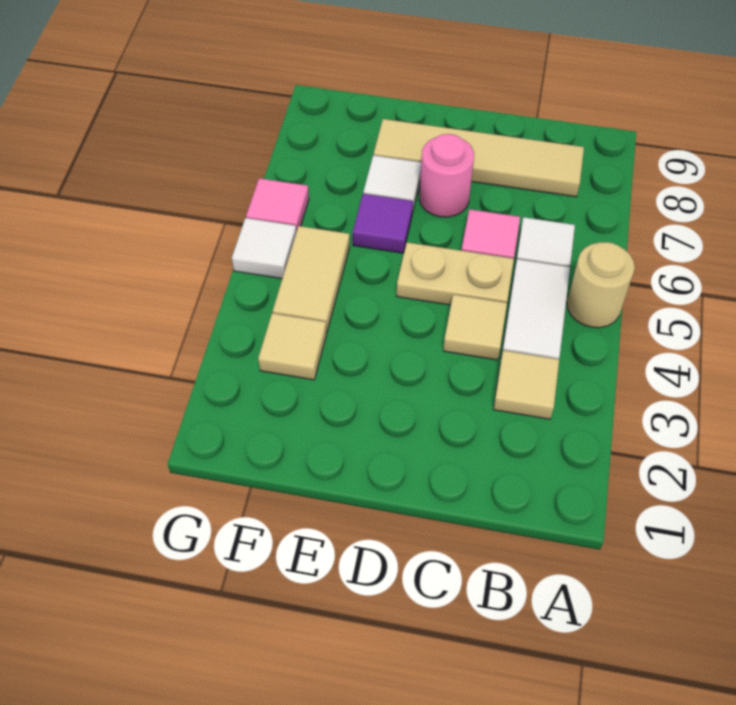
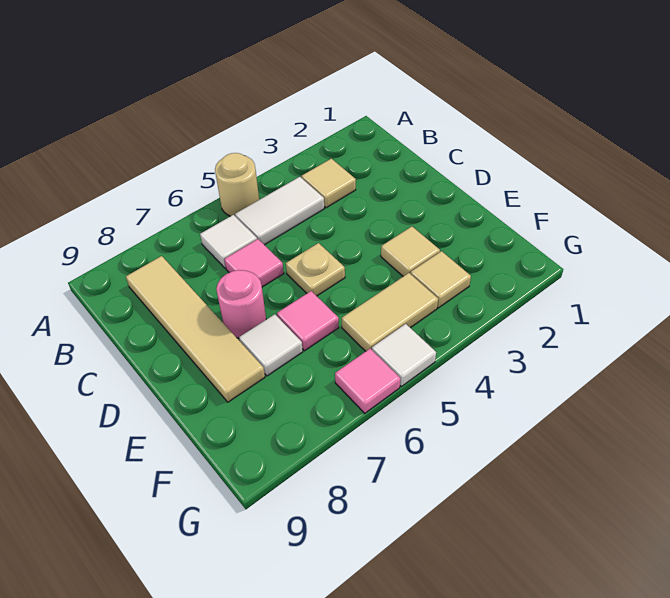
tan 1x1 tile [443,295,507,360] -> tan 1x1 tile moved to [381,226,440,276]
tan 1x2 plate [397,242,514,305] -> tan 1x1 plate [286,243,345,296]
purple 1x1 tile [353,194,413,253] -> pink 1x1 tile [277,291,339,351]

